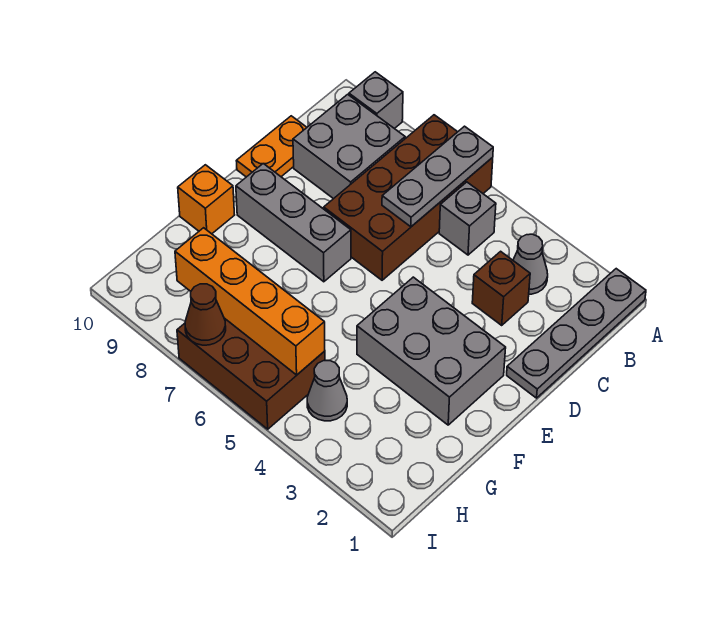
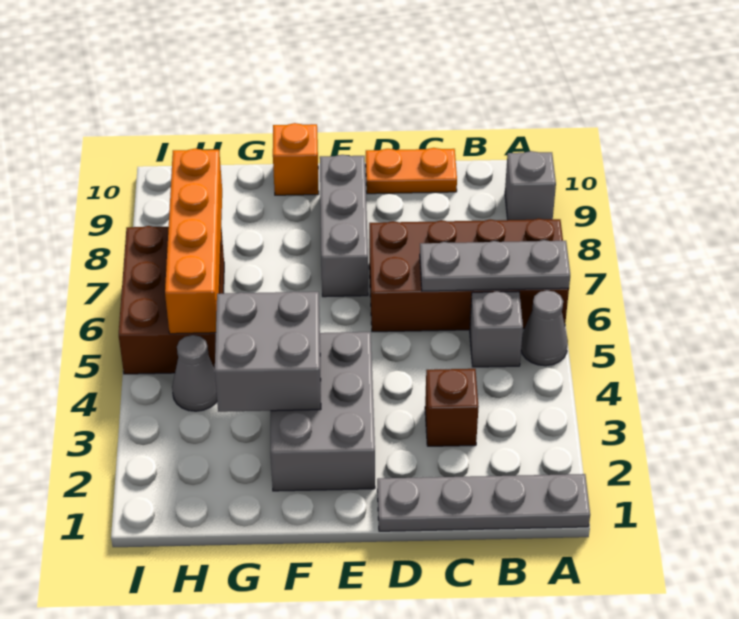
grey 1x1 cone [513,234,548,294] -> grey 1x1 cone moved to [521,290,568,366]
grey 2x2 brick [293,94,405,199] -> grey 2x2 brick moved to [215,291,321,412]
brown 1x1 cone [185,284,226,345] -> none

